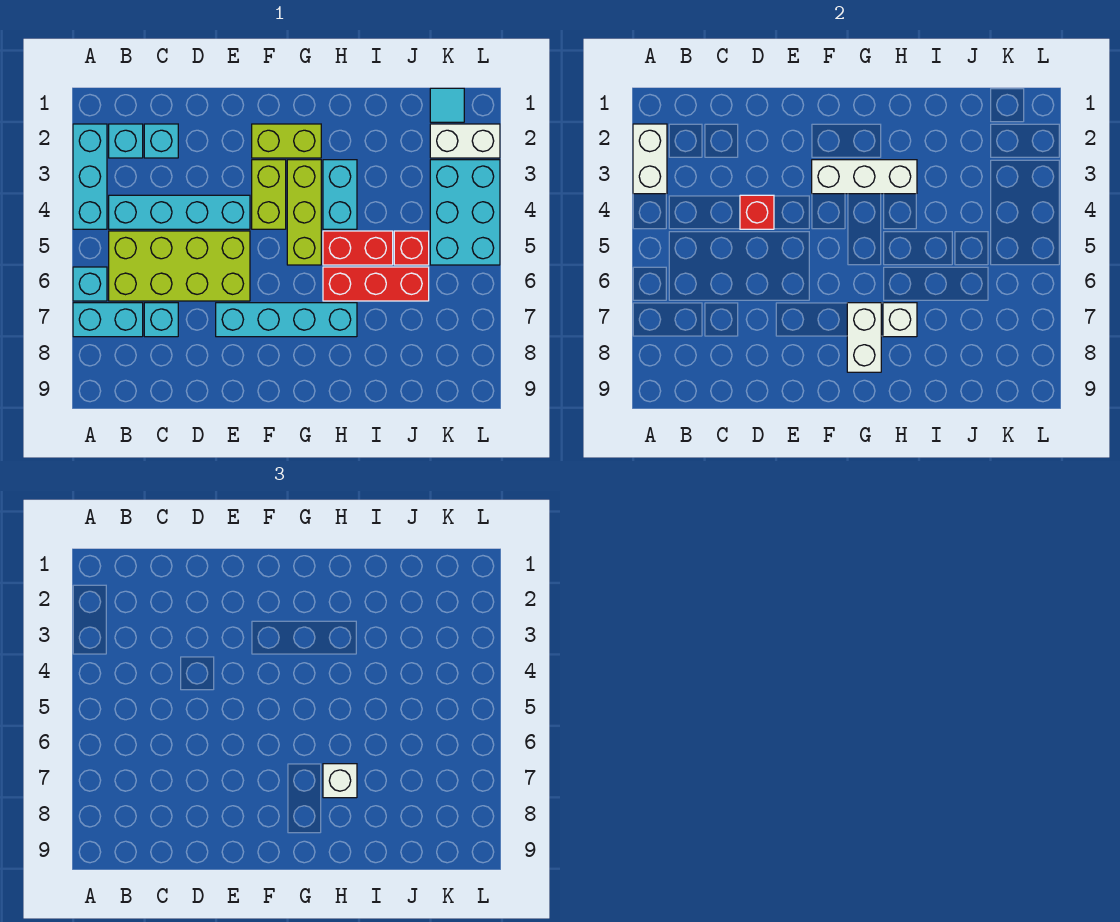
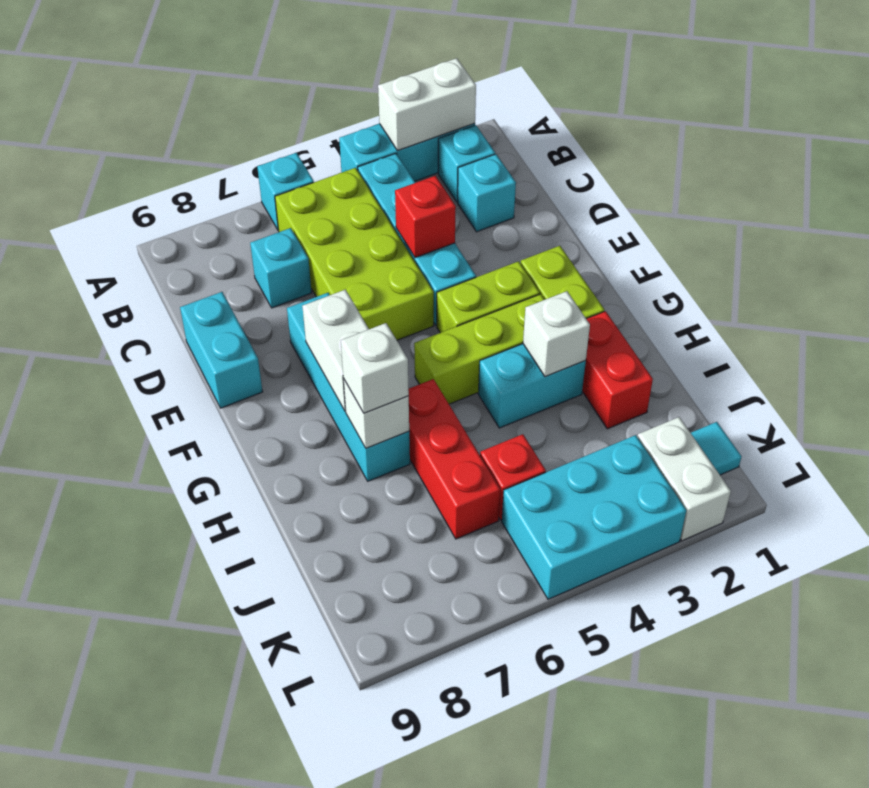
cyan 1x2 brick [73,303,143,337] -> cyan 1x2 brick moved to [180,292,263,408]
white 1x3 brick [812,160,917,194] -> white 1x1 brick [523,291,590,377]
white 1x2 brick [847,303,881,372] -> white 1x2 brick turned to [302,290,369,411]
red 1x2 brick [323,231,393,265] -> red 1x2 brick moved to [582,311,653,429]

